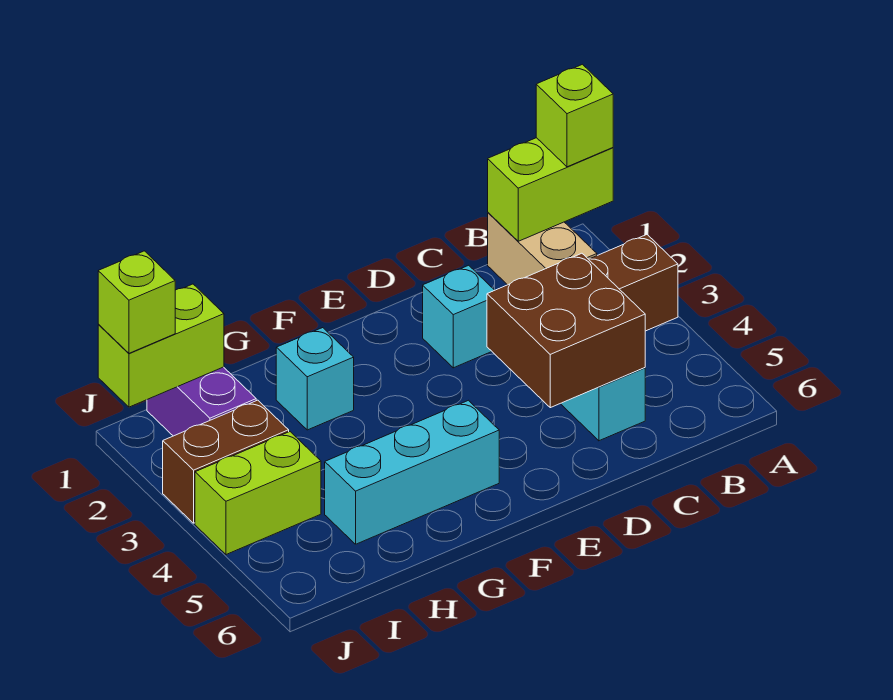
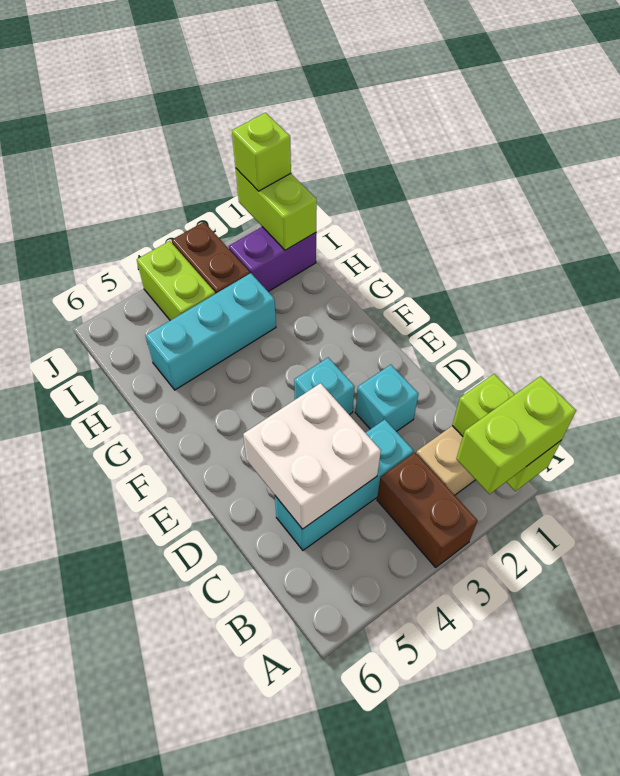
lime 1x1 brick [536,64,613,167] -> lime 1x2 brick [456,376,576,494]
brown 2x2 brick [487,253,645,408] -> white 2x2 brick [243,383,381,529]
cyan 1x3 brick [325,400,499,544] -> cyan 1x3 brick turned to [146,273,276,390]
cyan 1x1 brick [276,328,354,430] -> cyan 1x1 brick moved to [294,358,355,415]

